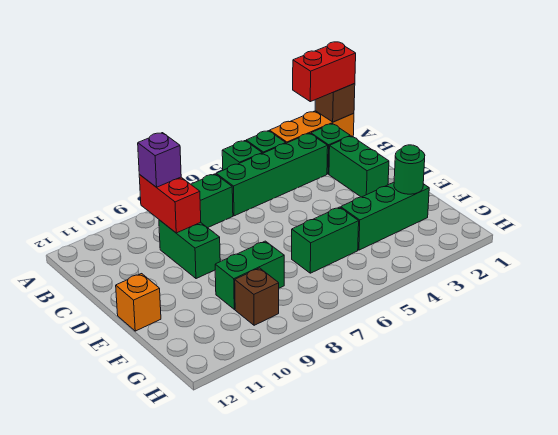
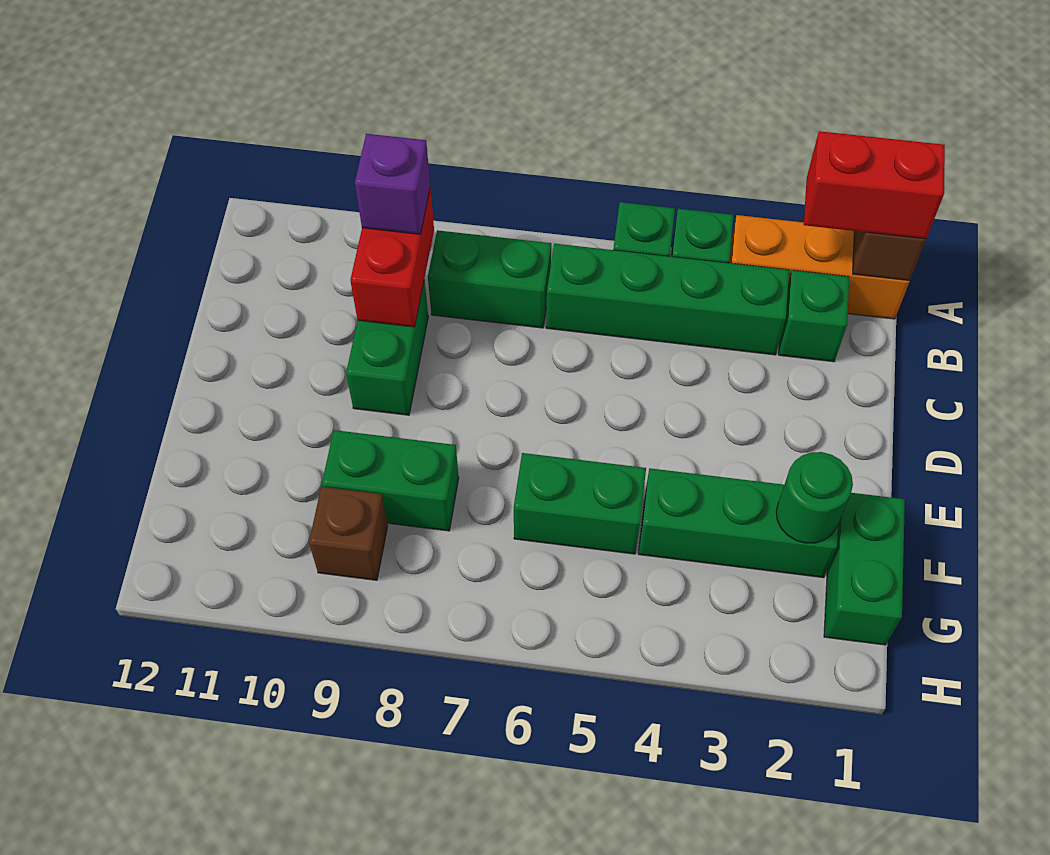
green 1x2 brick [329,136,389,197] -> green 1x2 brick moved to [824,493,905,645]
orange 1x1 brick [116,274,161,331] -> none

